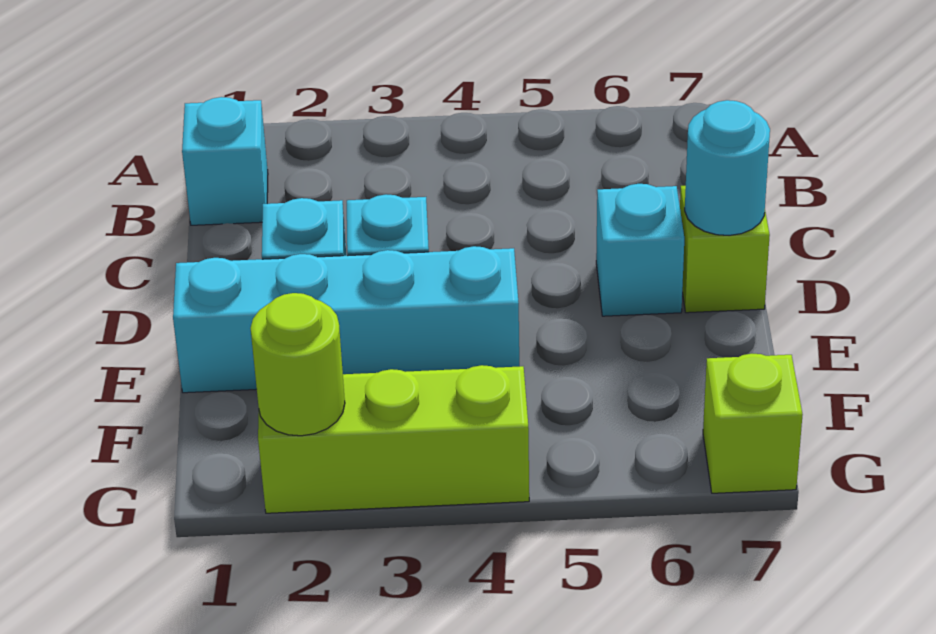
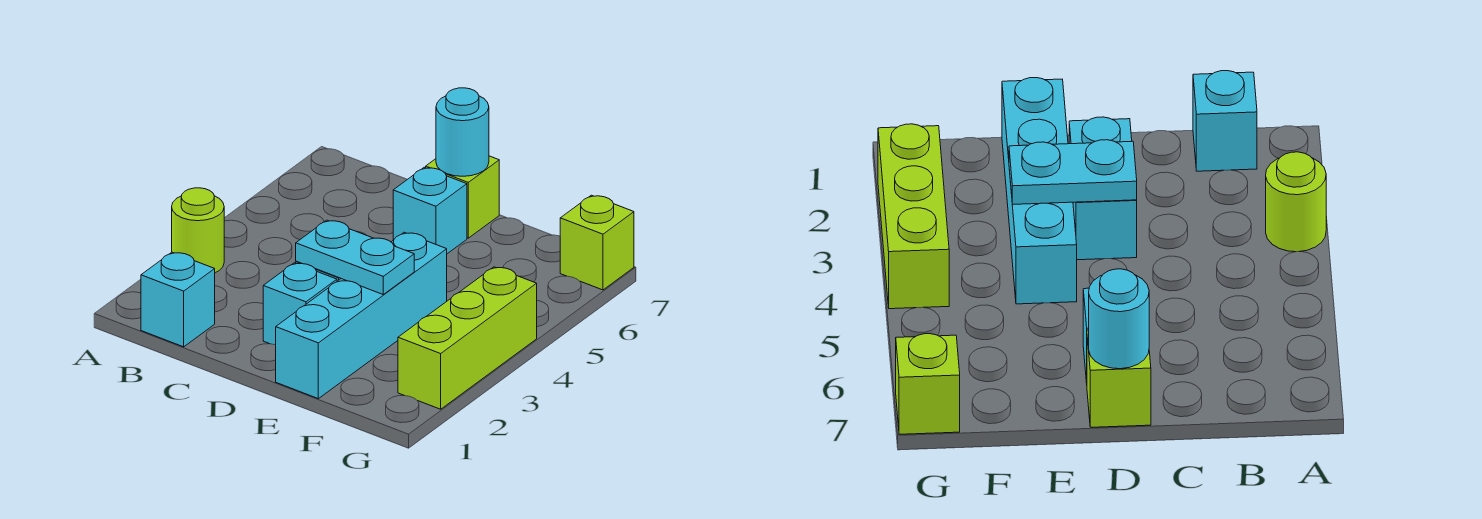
none -> cyan 1x2 plate [296,220,414,294]
lime 1x1 round brick [250,293,345,436] -> lime 1x1 round brick moved to [172,188,224,273]

